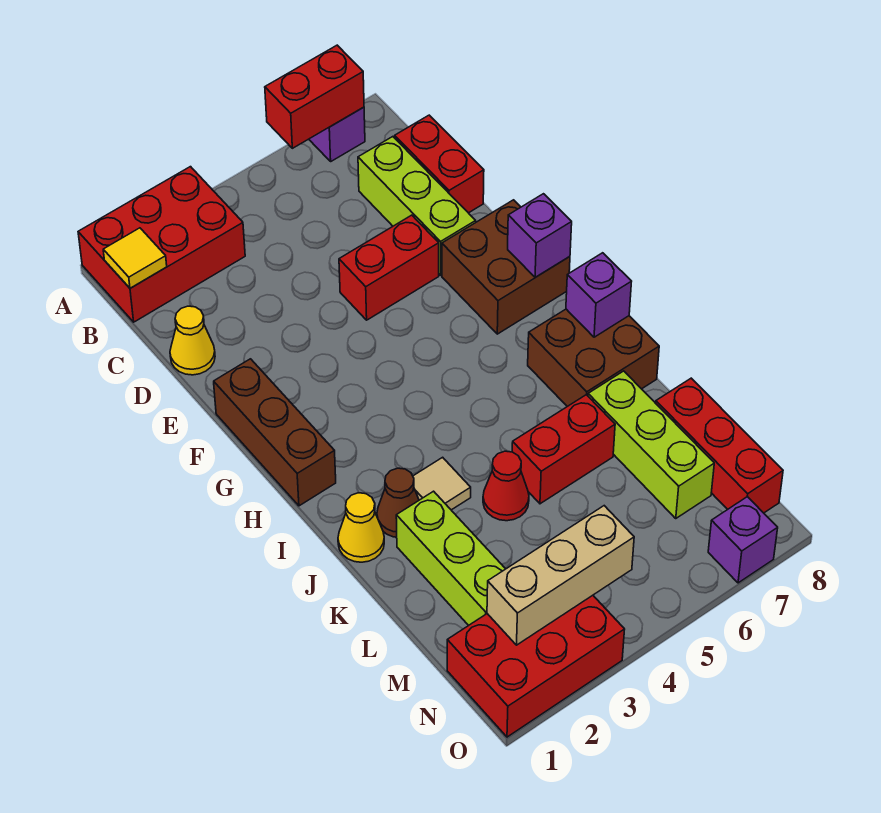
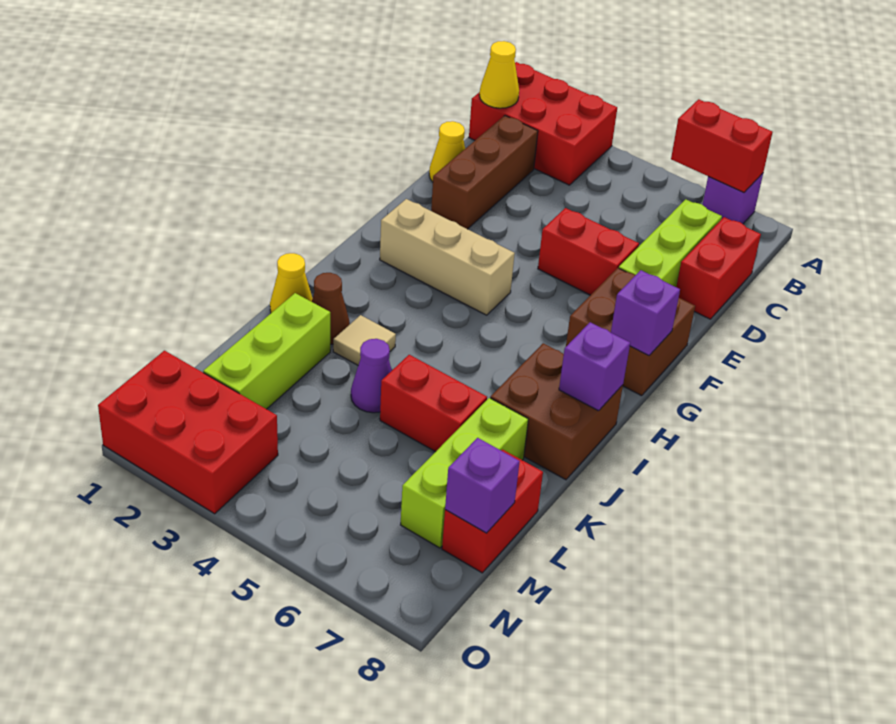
yellow 1x1 tile [103,228,167,288] -> yellow 1x1 cone [479,41,519,108]
brown 1x3 brick [214,359,336,506] -> brown 1x3 brick moved to [431,116,538,229]
red 1x1 cone [483,451,529,521] -> purple 1x1 cone [351,339,392,413]
red 1x3 brick [656,378,783,513] -> red 1x2 brick [442,450,543,573]
tan 1x3 brick [487,506,634,645] -> tan 1x3 brick moved to [380,199,515,315]
purple 1x1 brick [708,497,778,583] -> purple 1x1 brick moved to [445,438,520,533]

